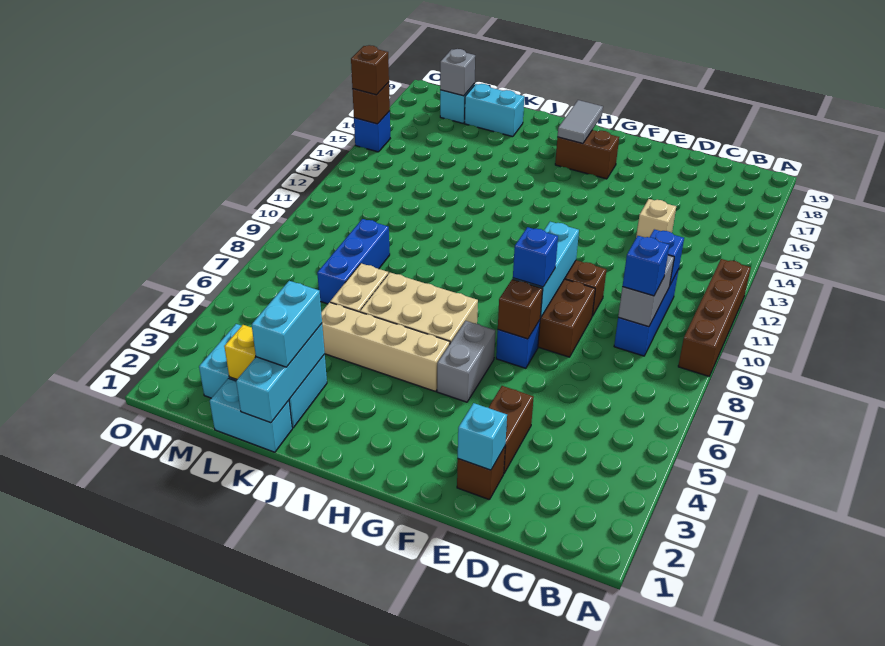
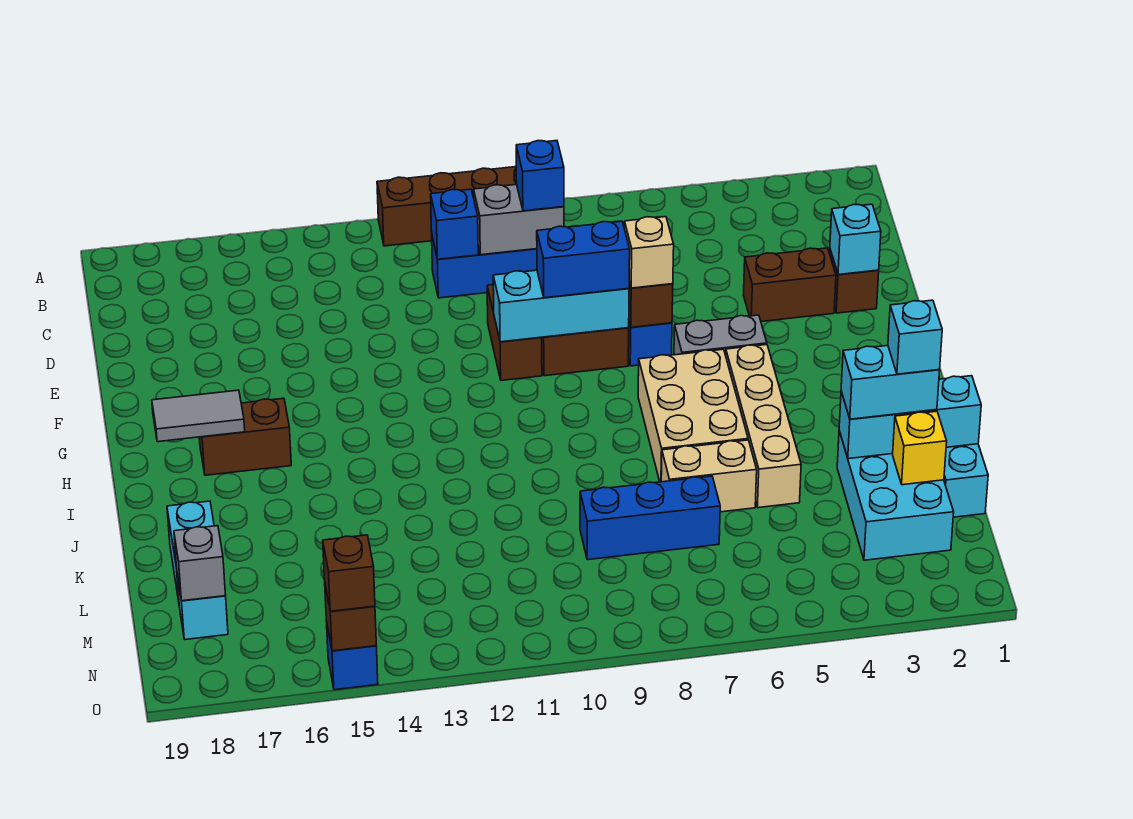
tan 1x1 brick [636,199,676,238] -> tan 1x1 brick moved to [624,217,674,288]
blue 1x1 brick [513,227,558,287] -> blue 1x2 brick [537,221,630,298]
brown 1x2 brick [555,130,619,179] -> brown 1x2 brick turned to [199,398,291,475]
none -> cyan 1x1 brick [888,300,942,374]

